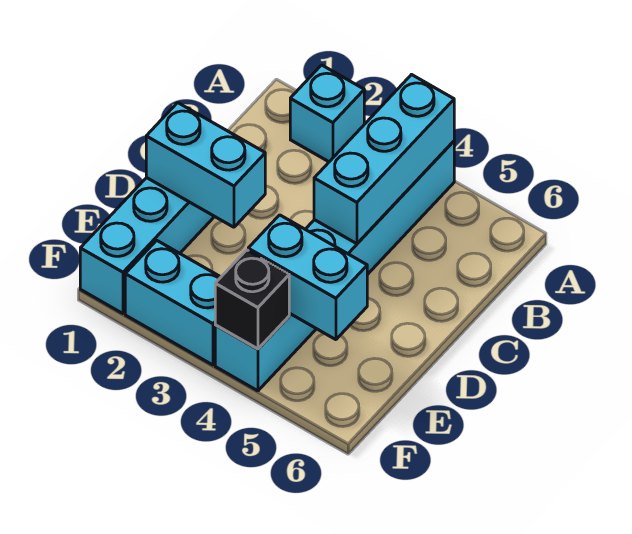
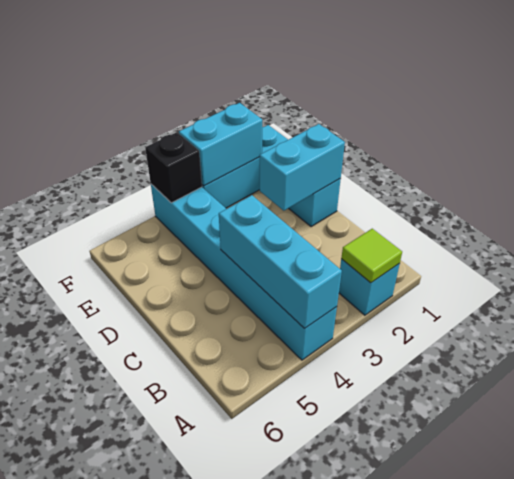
none -> lime 1x1 tile [341,229,402,283]
cyan 1x2 brick [248,215,367,340] -> cyan 1x2 brick moved to [179,103,262,186]

